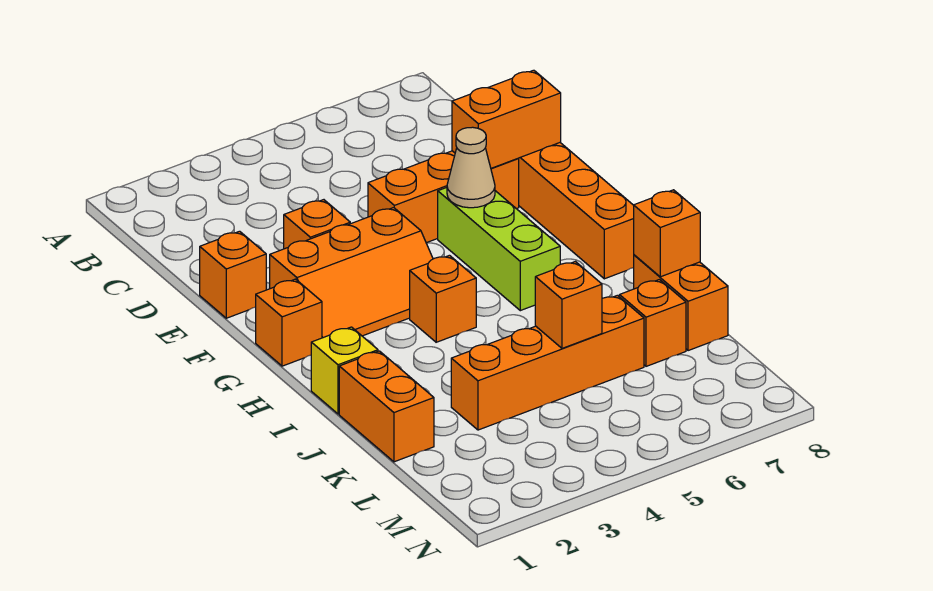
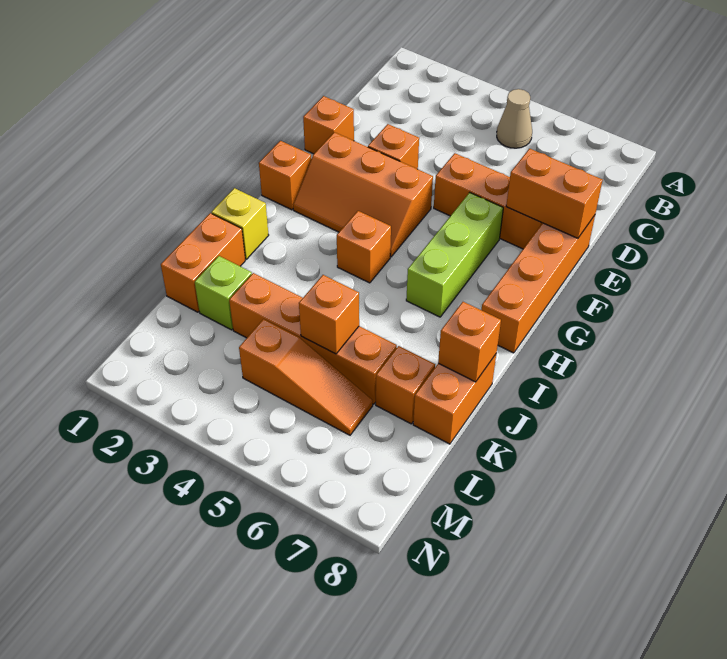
tan 1x1 cone [447,127,495,208] -> tan 1x1 cone moved to [497,89,532,148]
none -> lime 1x1 brick [195,256,252,330]
none -> orange 1x3 slope [239,319,373,435]

